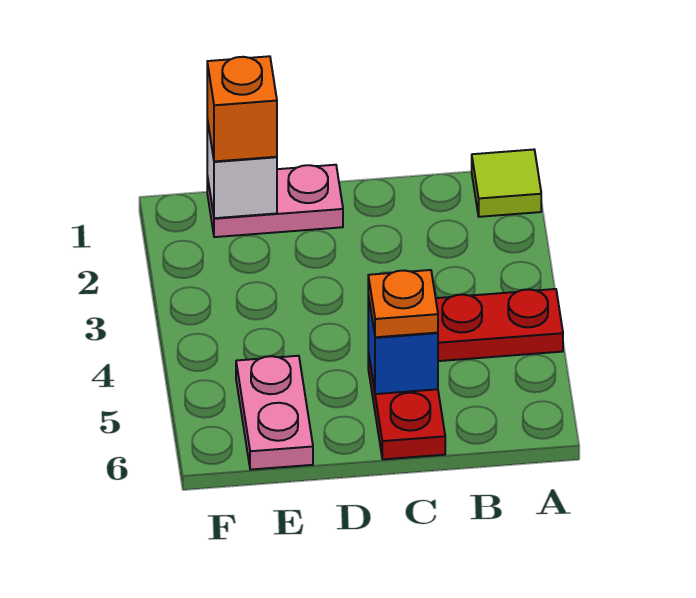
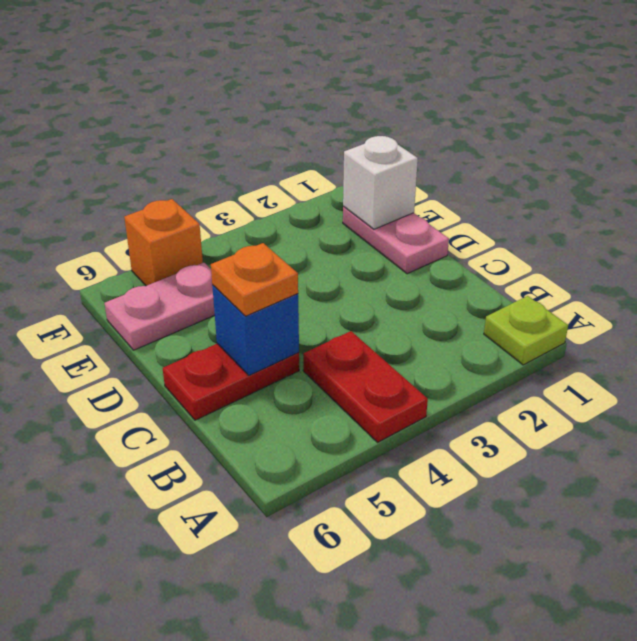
lime 1x1 tile [472,150,541,217] -> lime 1x1 plate [484,296,568,365]
orange 1x1 brick [207,56,277,161] -> orange 1x1 brick moved to [124,199,203,286]

